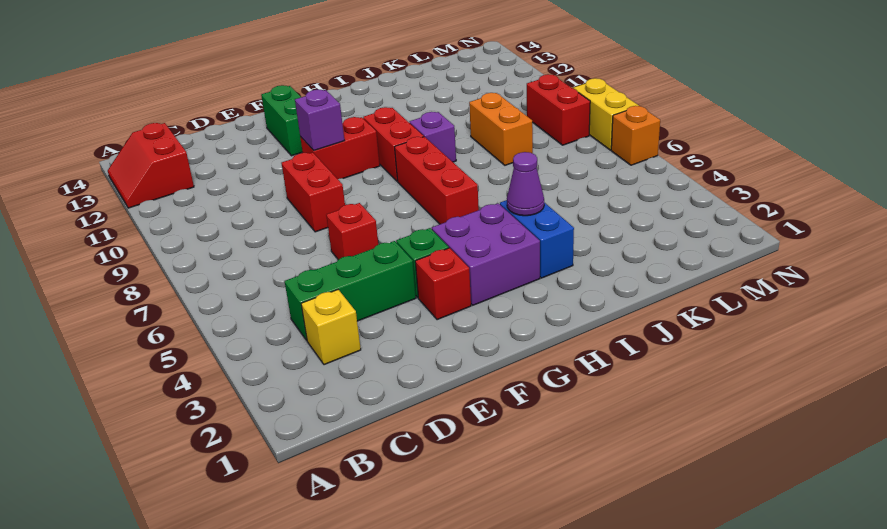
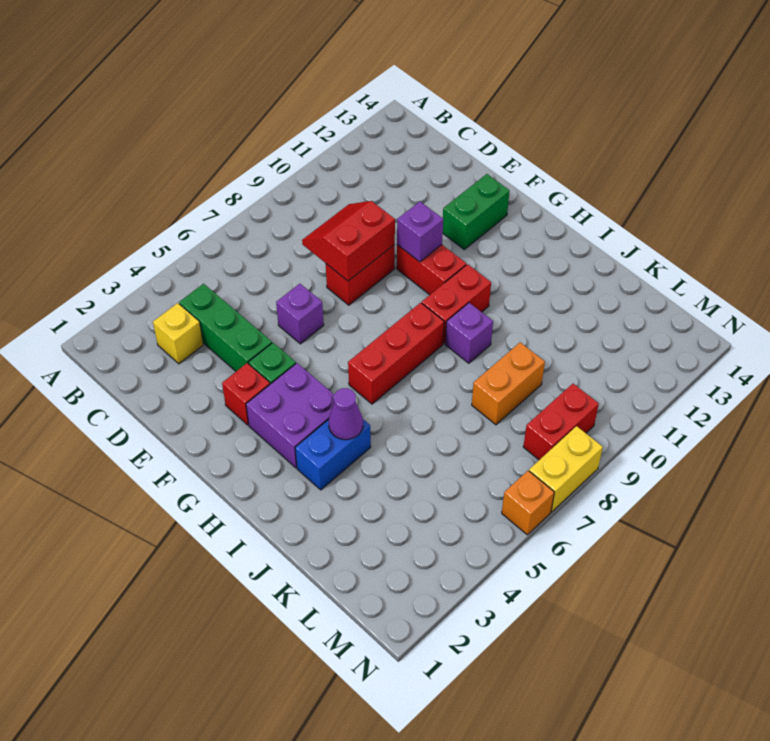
red 2x2 slope [108,123,194,208] -> red 2x2 slope moved to [302,201,395,281]
red 1x1 brick [326,203,378,260] -> purple 1x1 brick [276,284,324,344]

